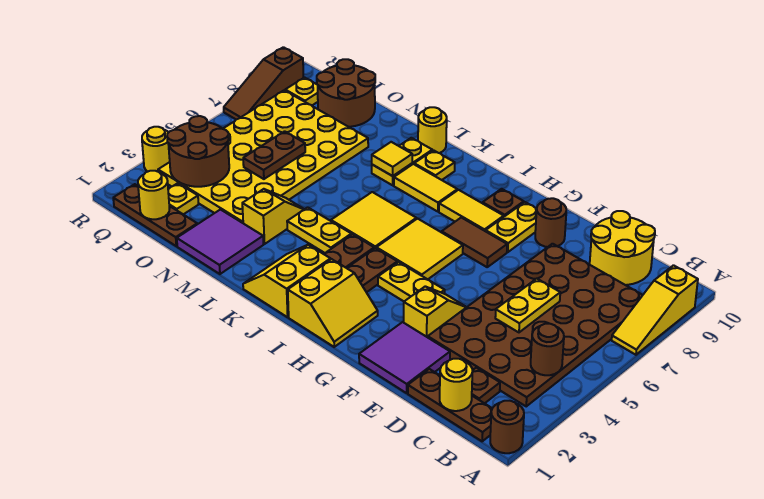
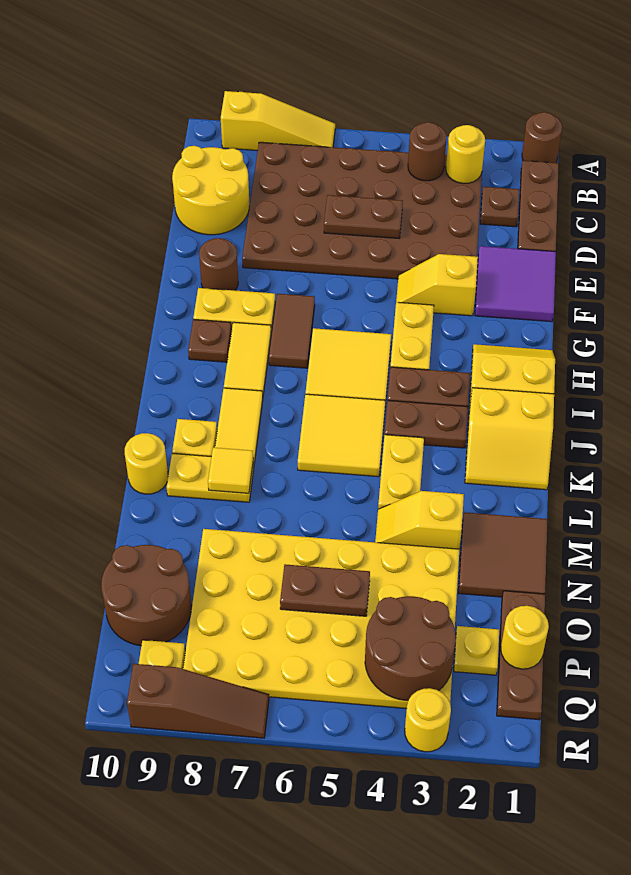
yellow 1x1 round brick [440,359,472,411] -> yellow 1x1 round brick moved to [446,125,485,183]
yellow 1x2 plate [495,279,560,332] -> brown 1x2 plate [324,195,403,238]
purple 2x2 tile [177,210,263,274] -> brown 2x2 tile [459,512,548,597]

